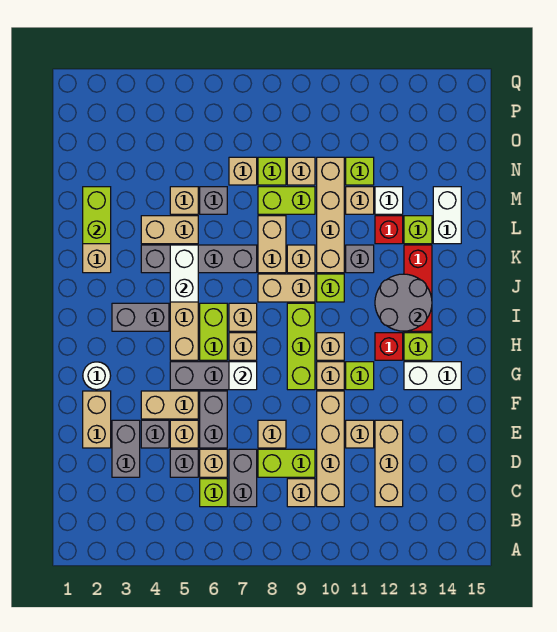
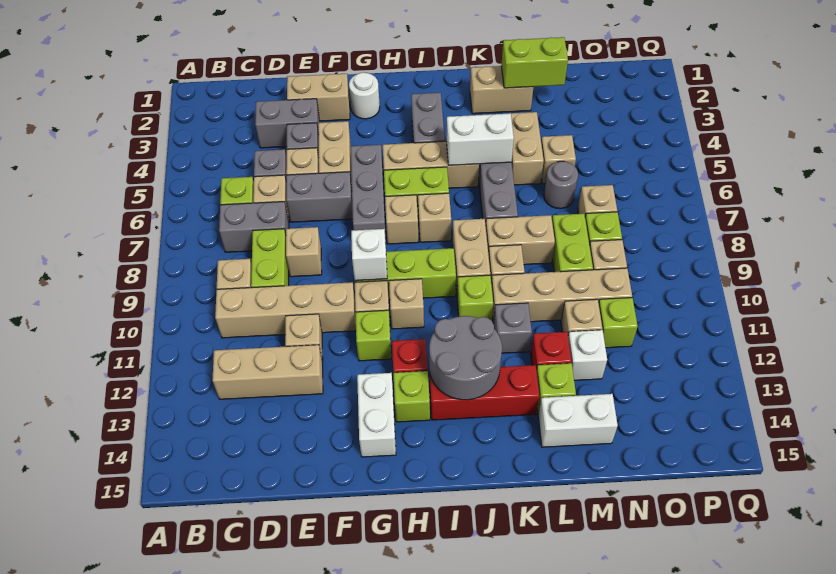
white 1x1 brick [229,362,257,390] -> white 1x1 brick moved to [351,229,387,281]
grey 1x1 brick [200,187,227,214] -> grey 1x1 round brick [544,161,578,209]

